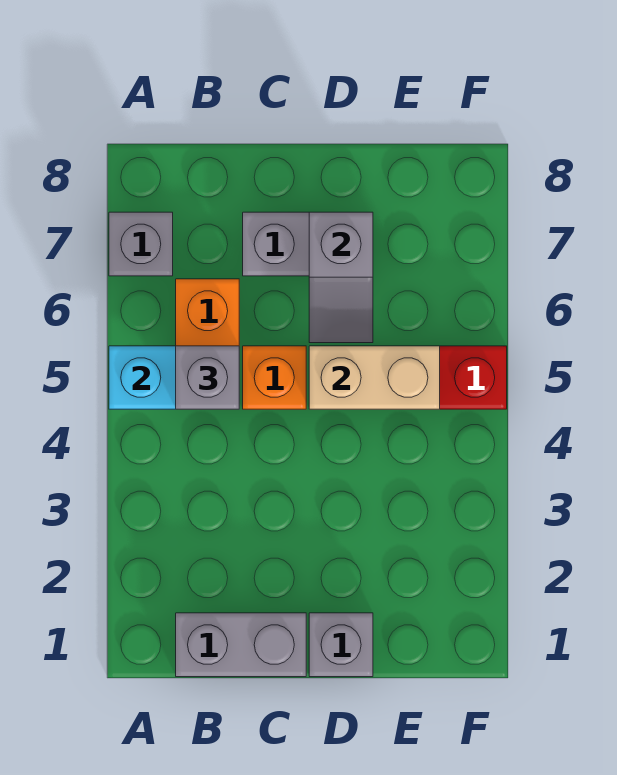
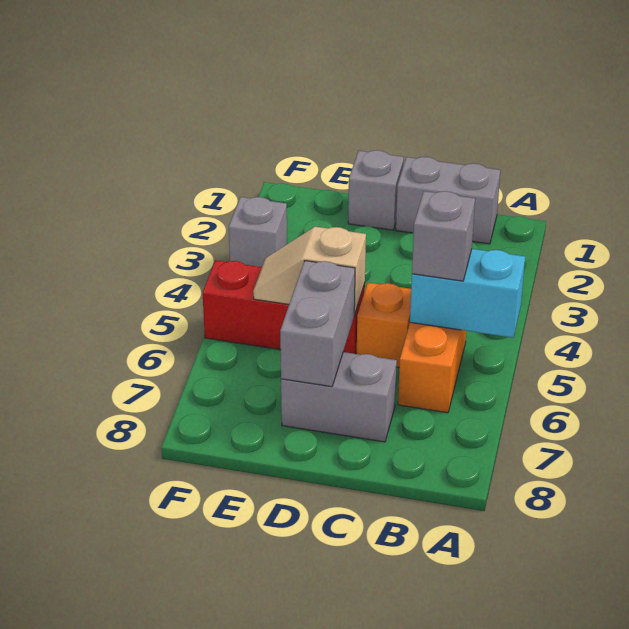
grey 1x1 brick [109,212,173,276] -> grey 1x1 brick moved to [229,197,287,267]
tan 1x2 brick [309,346,440,409] -> tan 1x2 slope [253,227,366,314]
grey 1x2 slope [309,212,373,343] -> grey 1x2 brick [280,261,355,387]

